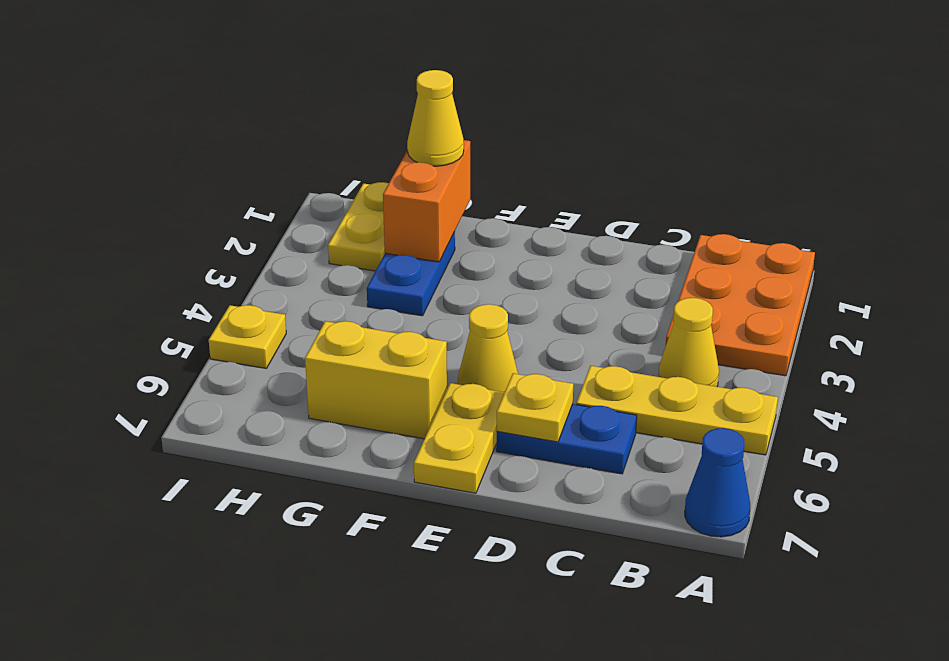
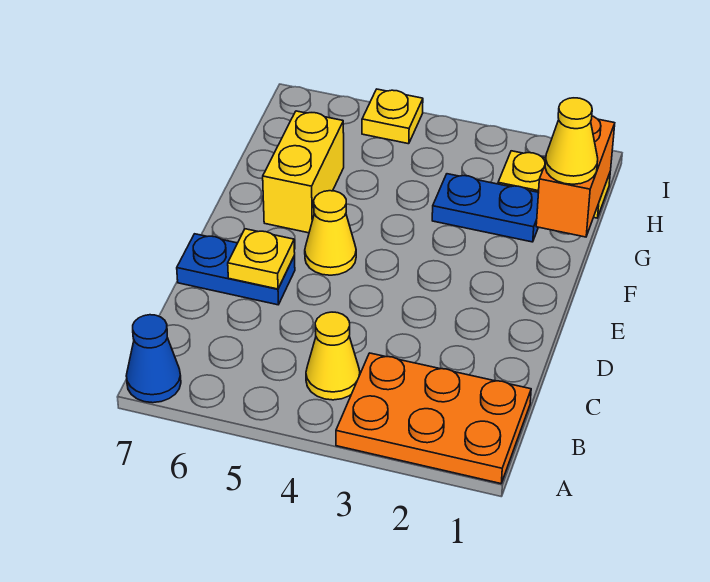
yellow 1x3 plate [576,366,778,455] -> none
blue 1x2 plate [496,404,637,474] -> blue 1x2 plate turned to [177,234,295,305]
yellow 1x2 plate [414,383,505,493] -> none
orange 1x2 brick [383,140,470,262] -> orange 1x2 brick turned to [536,116,615,237]

